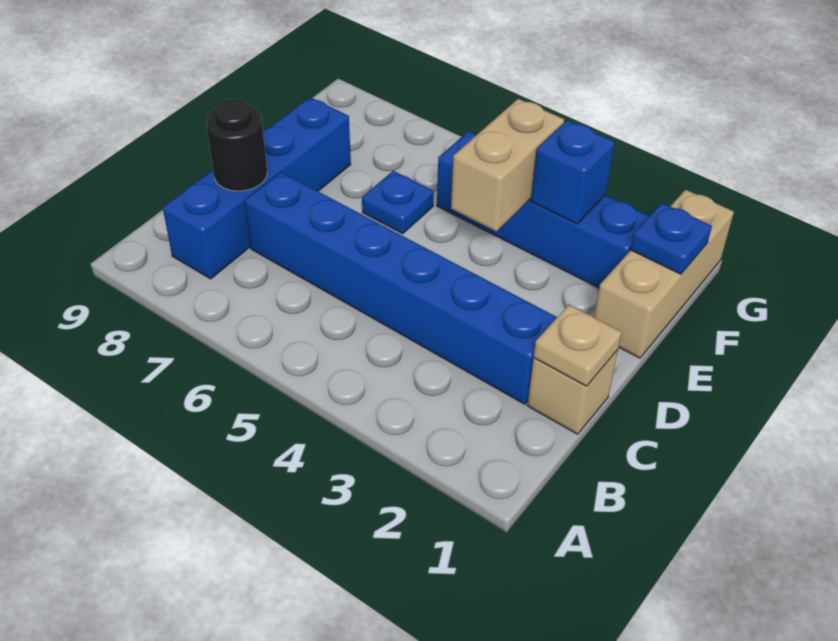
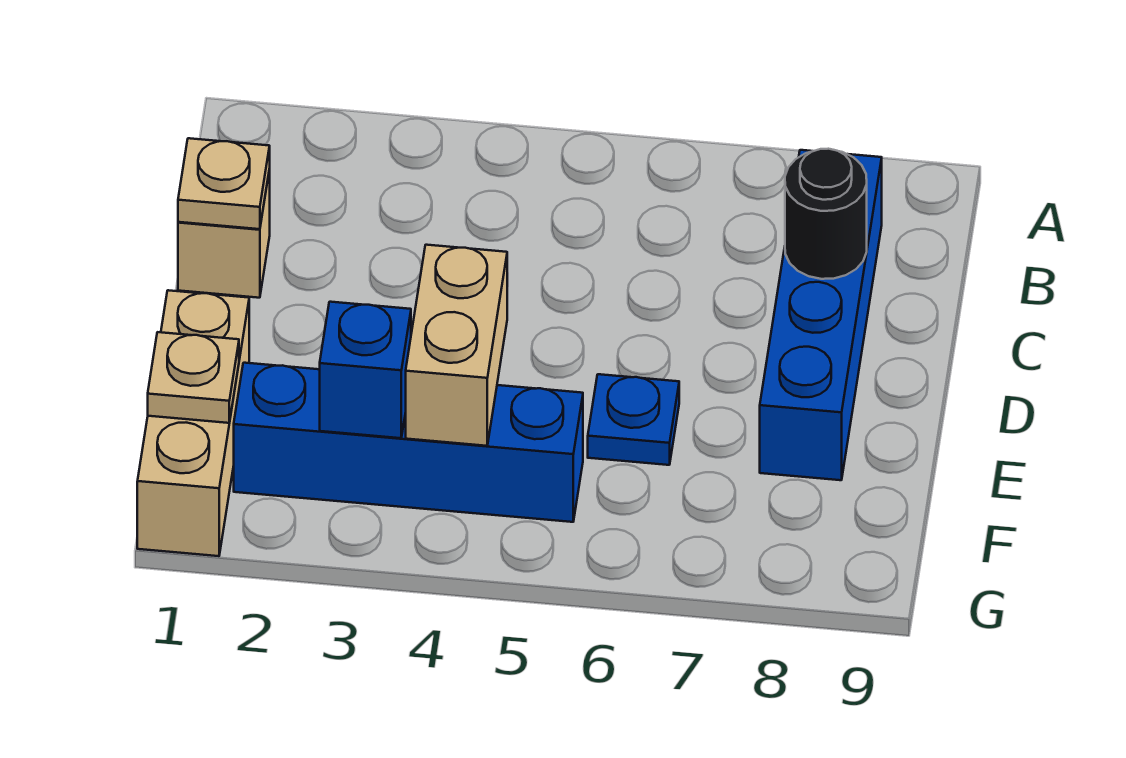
blue 1x6 brick [245,172,557,404] -> none
blue 1x1 plate [631,203,712,274] -> tan 1x1 plate [148,332,239,423]

